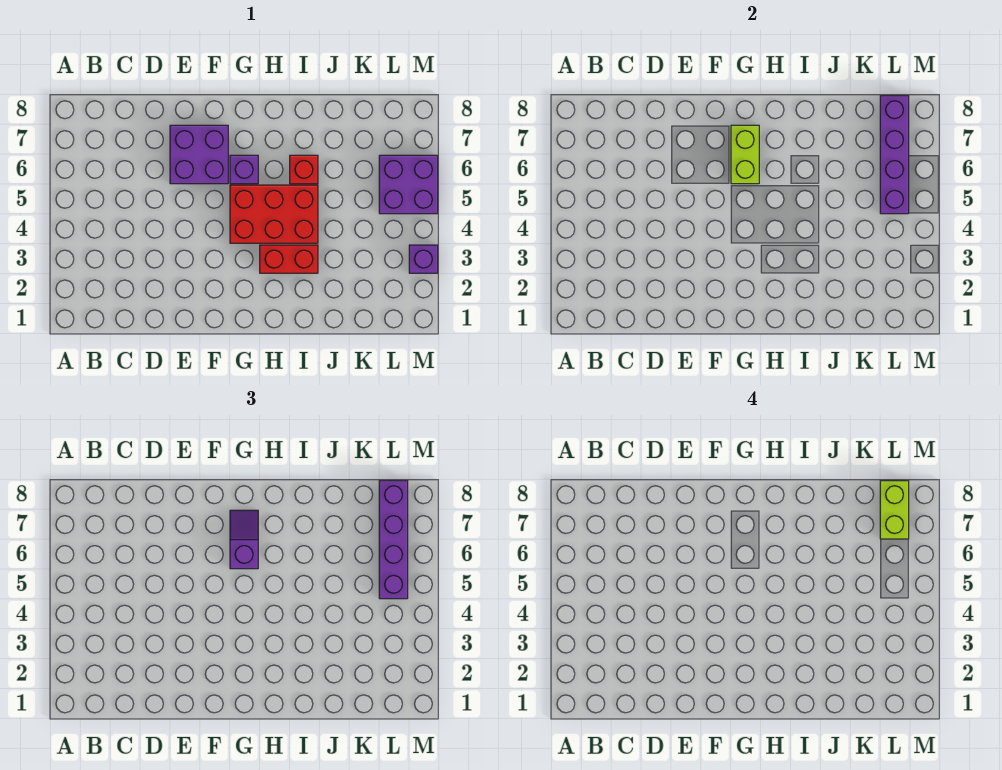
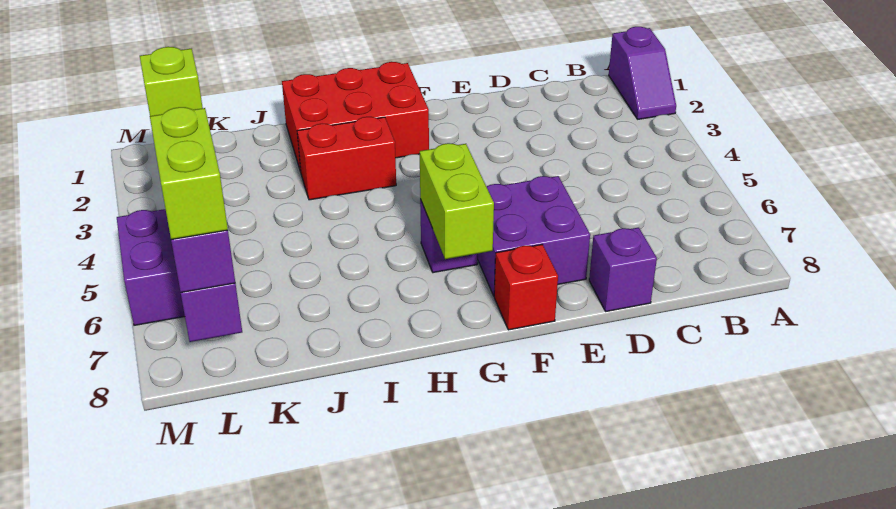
red 2x3 brick [230,185,318,243] -> red 2x3 brick moved to [282,62,429,172]
purple 1x2 slope [230,510,258,569] -> purple 1x2 slope moved to [609,27,676,119]
red 1x1 brick [290,155,318,184] -> red 1x1 brick moved to [494,245,558,330]
none -> lime 1x1 brick [140,47,203,116]
purple 1x1 brick [409,245,438,273] -> purple 1x1 brick moved to [589,228,657,311]

